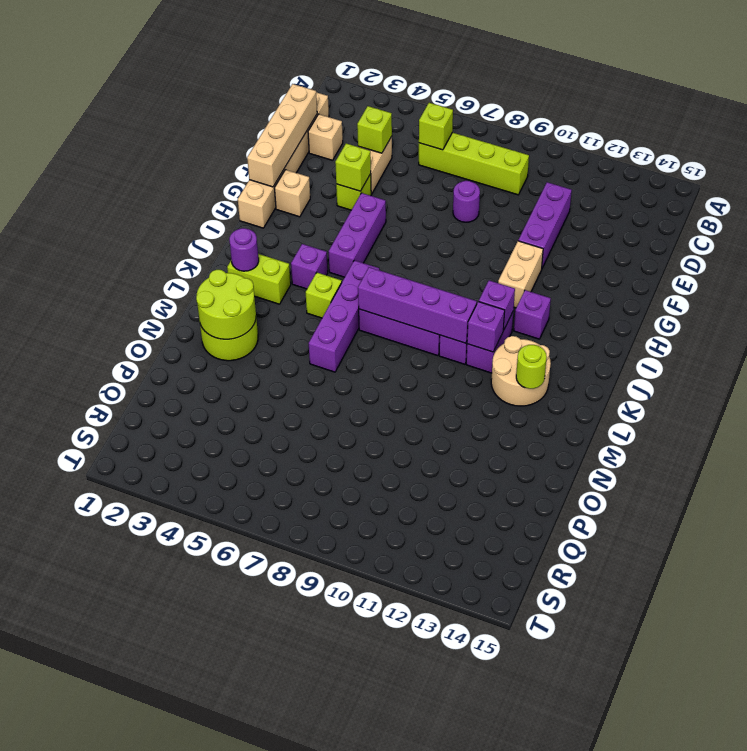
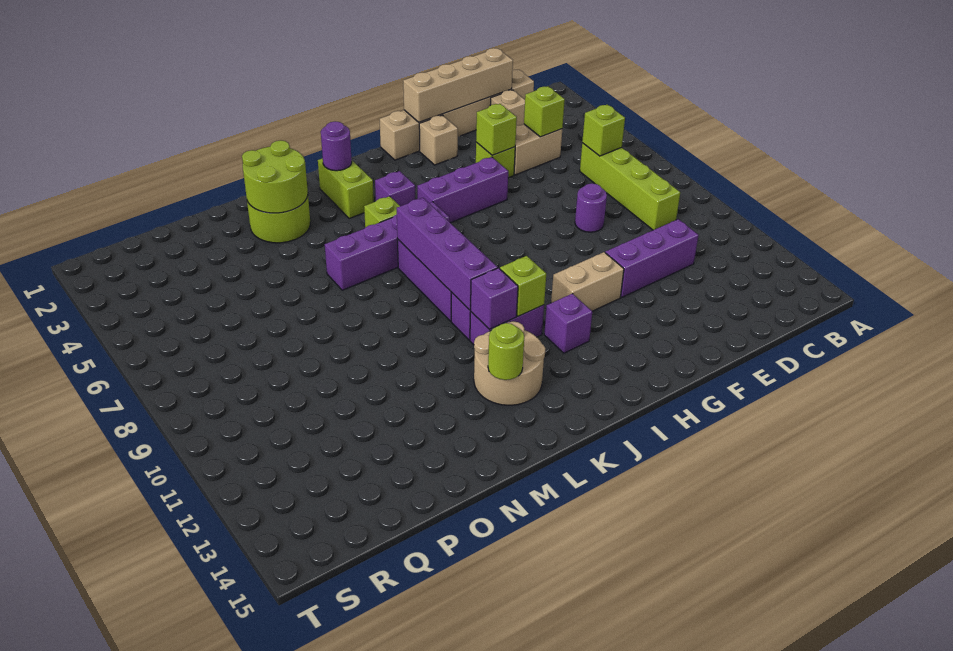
purple 1x1 brick [479,280,515,330] -> lime 1x1 brick [500,256,546,316]

